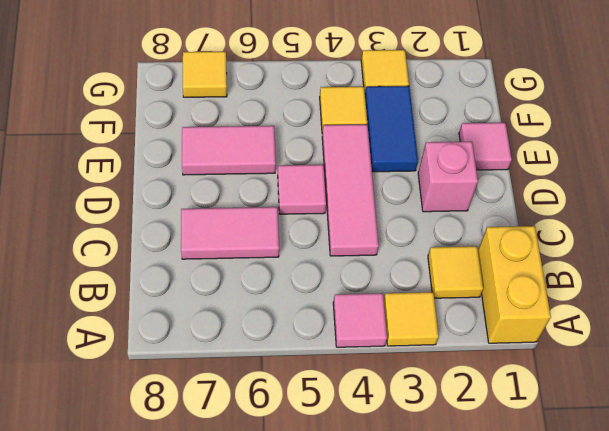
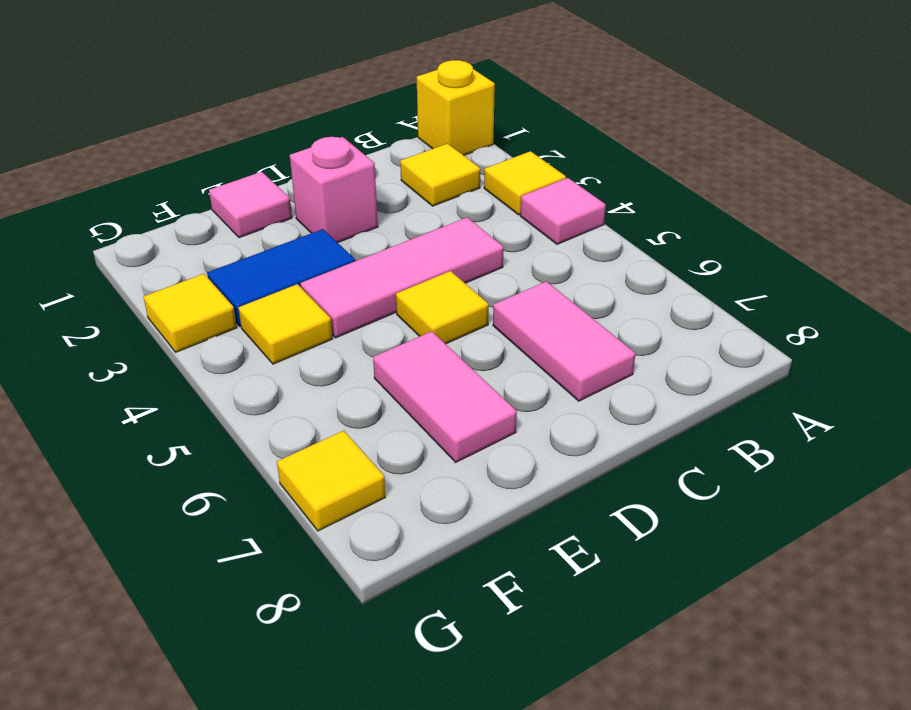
yellow 1x2 brick [478,226,551,343] -> yellow 1x1 brick [417,60,495,155]
pink 1x1 tile [278,165,326,214] -> yellow 1x1 tile [396,271,489,344]

